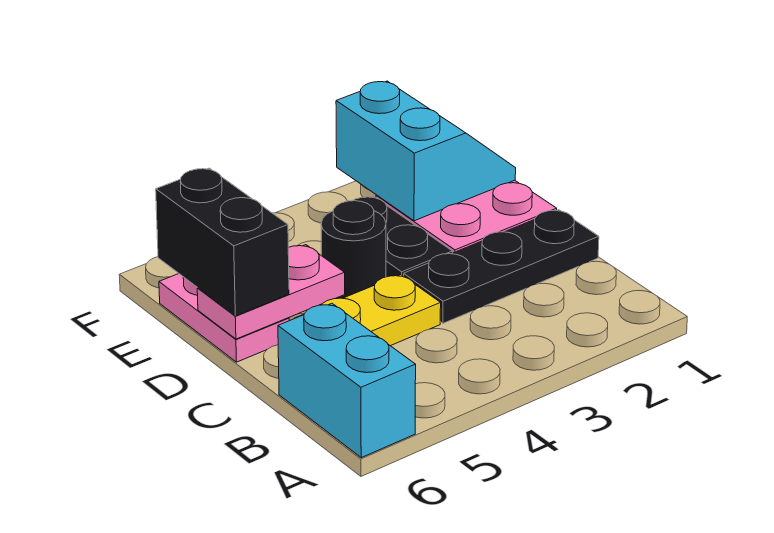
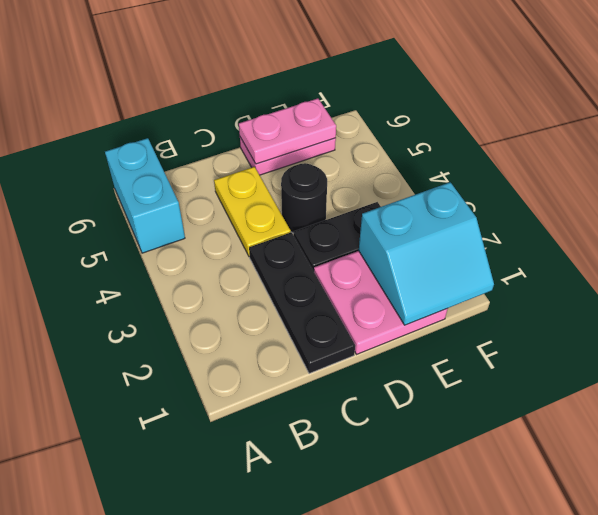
cyan 1x2 brick [278,303,416,458] -> cyan 1x2 brick turned to [105,138,185,253]
pink 1x2 plate [197,245,345,339] -> pink 1x2 plate turned to [239,98,336,164]
black 1x2 brick [156,168,289,316] -> none

